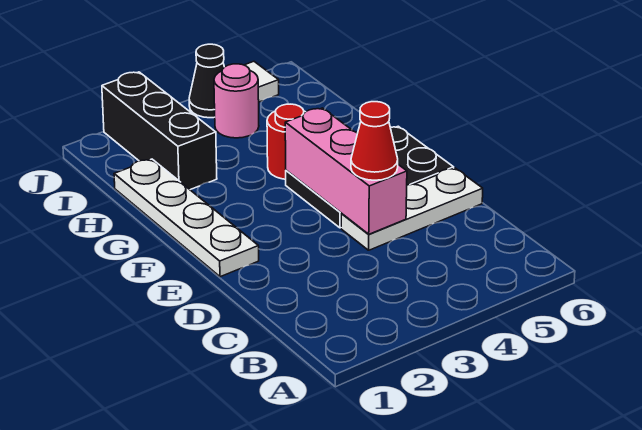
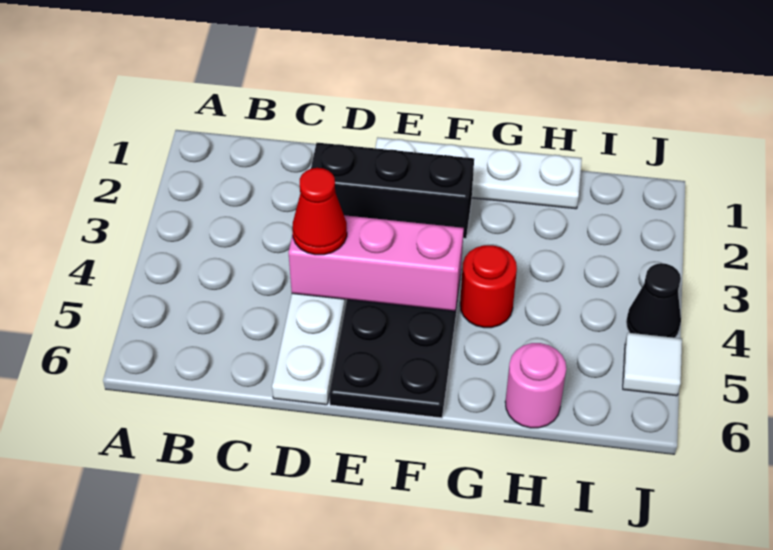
black 1x3 brick [102,72,217,190] -> black 1x3 brick moved to [311,143,474,238]
pink 1x1 round brick [214,64,259,138] -> pink 1x1 round brick moved to [505,343,566,428]

